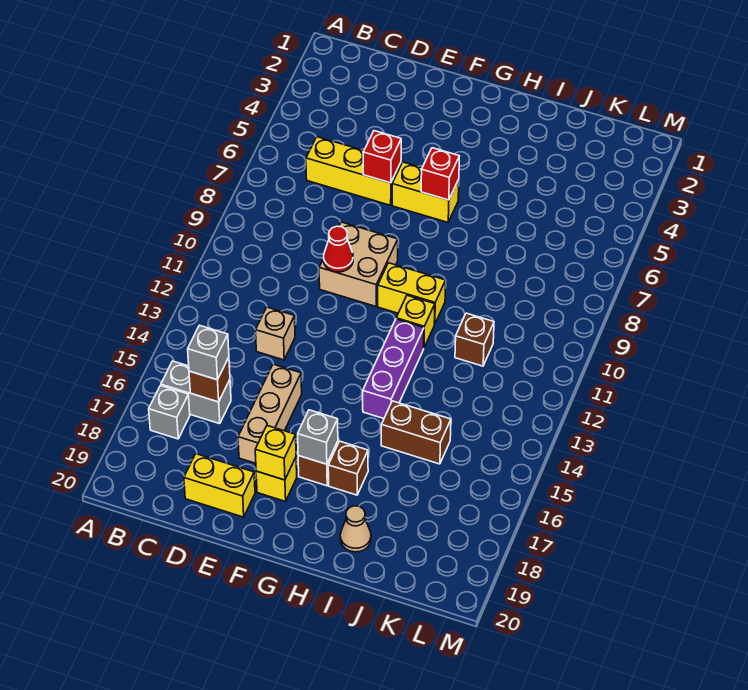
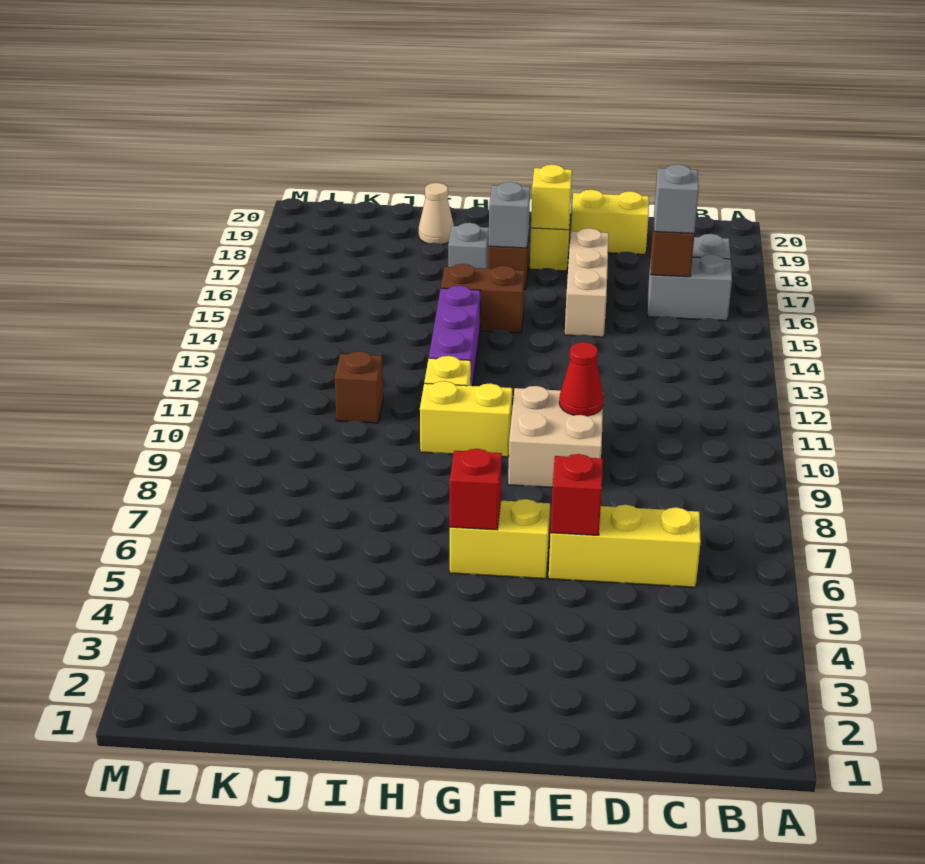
tan 1x1 brick [256,307,295,360] -> none
brown 1x1 brick [328,441,368,495] -> grey 1x1 brick [448,223,489,269]
brown 1x2 brick [381,401,451,464] -> brown 1x2 brick moved to [441,264,525,333]

